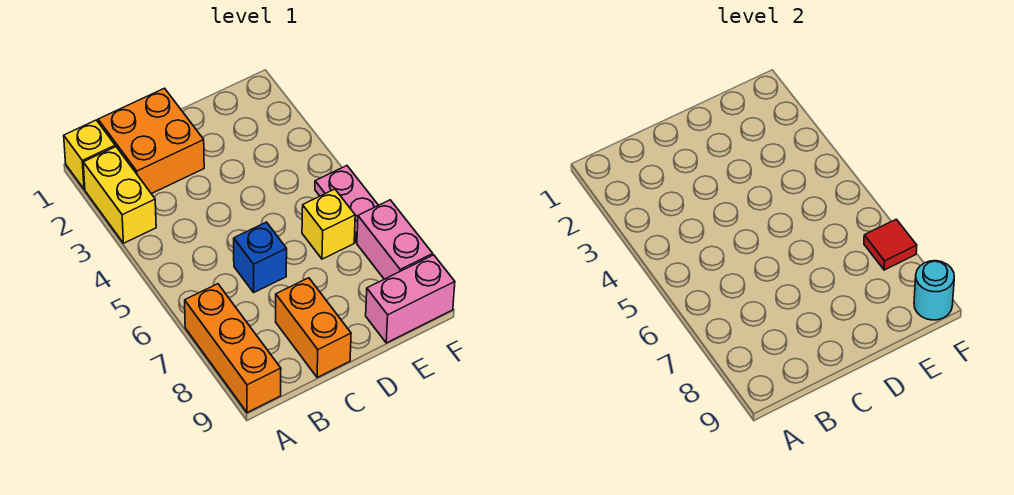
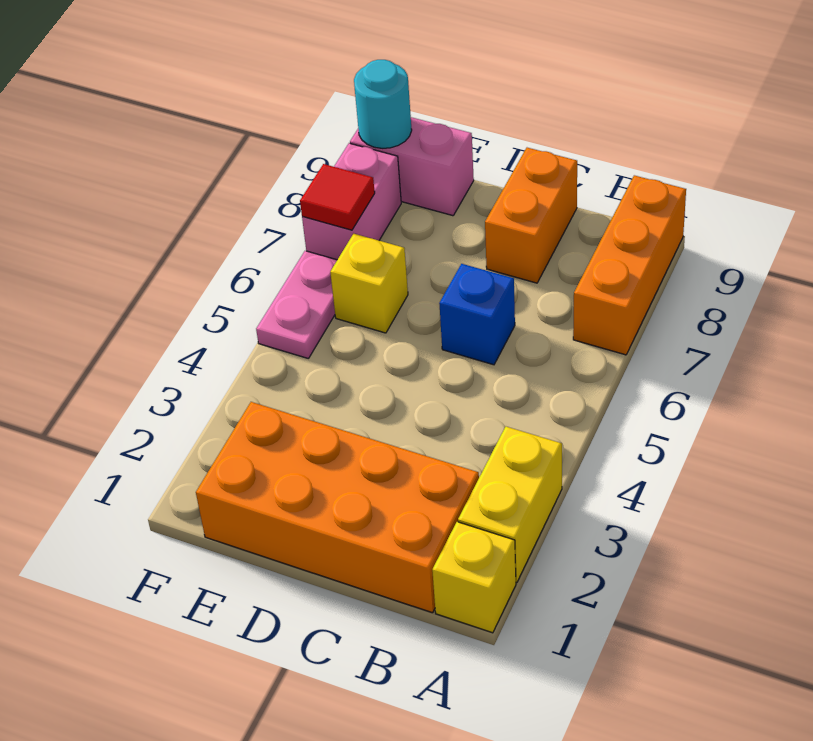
orange 2x2 brick [98,88,204,194] -> orange 2x4 brick [196,402,479,613]

